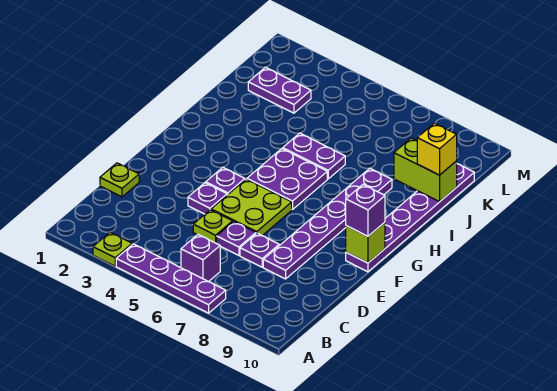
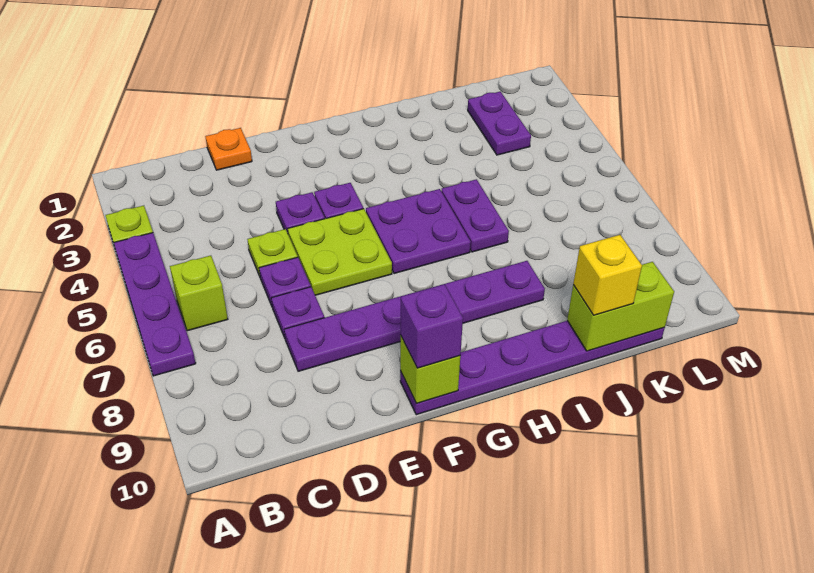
purple 1x1 brick [181,235,220,282] -> lime 1x1 brick [170,256,228,331]
lime 1x1 plate [100,163,139,197] -> orange 1x1 plate [205,128,252,170]
lime 1x2 brick [394,138,457,202] -> lime 1x2 brick turned to [567,262,674,351]

